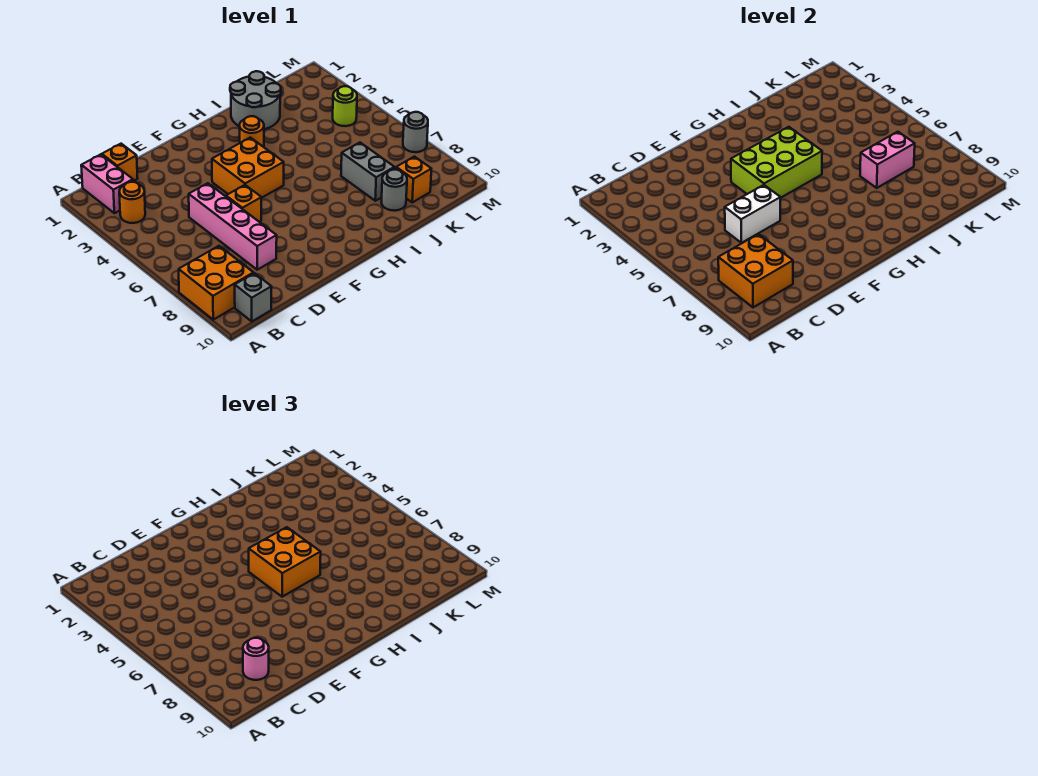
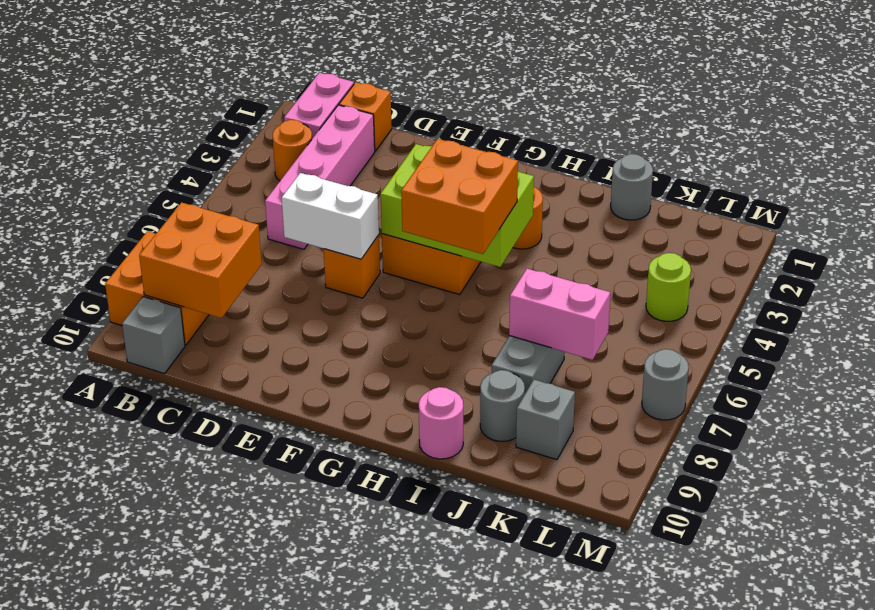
pink 1x1 round brick [243,638,269,680] -> pink 1x1 round brick moved to [419,387,463,459]
pink 1x4 brick [189,183,277,270] -> pink 1x4 brick moved to [265,105,375,249]
grey 2x2 round brick [230,71,281,129] -> grey 1x1 round brick [611,154,653,220]
orange 1x1 brick [396,157,431,202] -> grey 1x1 brick [516,380,575,460]

